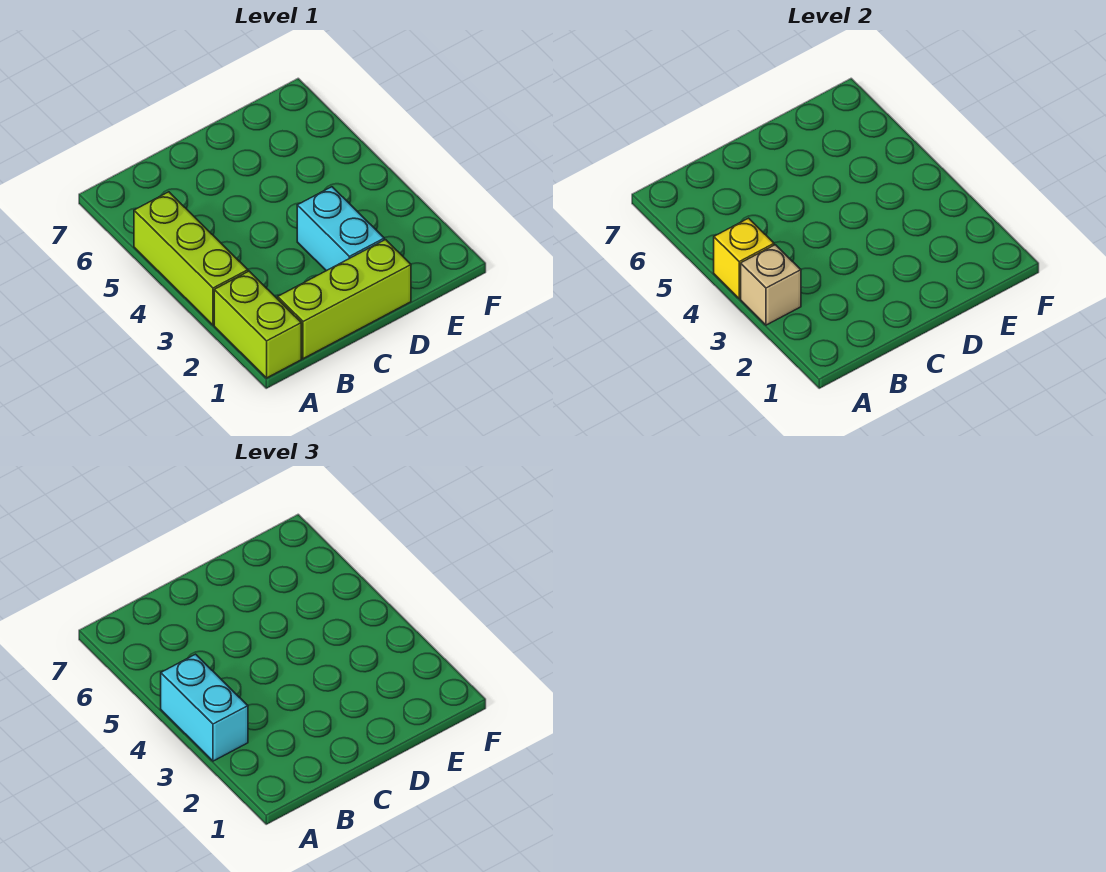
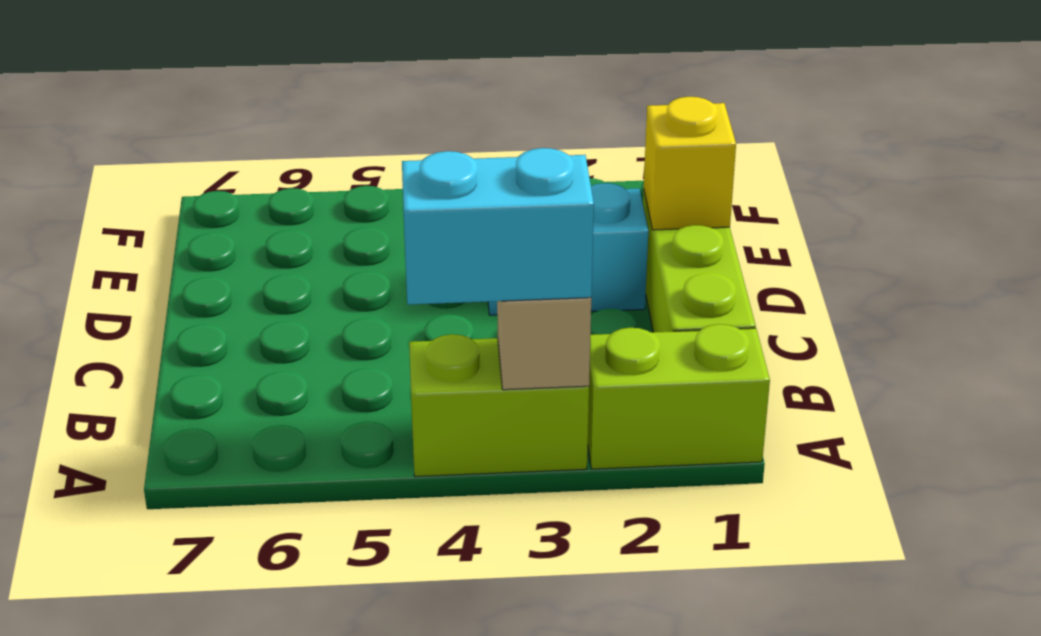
lime 1x3 brick [134,192,248,325] -> lime 1x2 brick [409,334,589,477]
yellow 1x1 brick [714,218,774,299] -> yellow 1x1 brick moved to [644,97,736,230]

